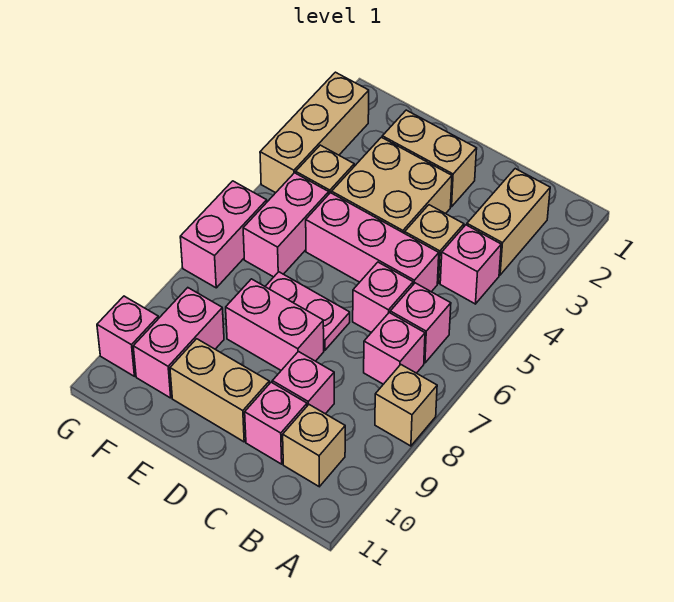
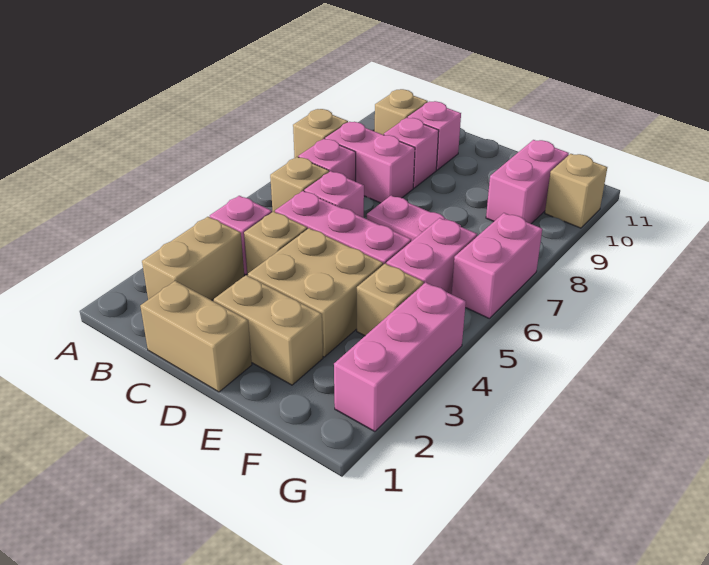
pink 1x1 brick [390,283,451,363] -> tan 1x1 brick [270,157,329,212]
pink 1x2 brick [226,279,324,370] -> pink 1x2 brick moved to [325,122,415,203]
tan 1x2 brick [170,339,269,442] -> tan 1x2 brick moved to [140,281,252,392]
tan 1x3 brick [260,72,369,193] -> pink 1x3 brick [334,282,466,432]
pink 1x1 brick [97,296,158,376] -> tan 1x1 brick [545,154,607,228]

